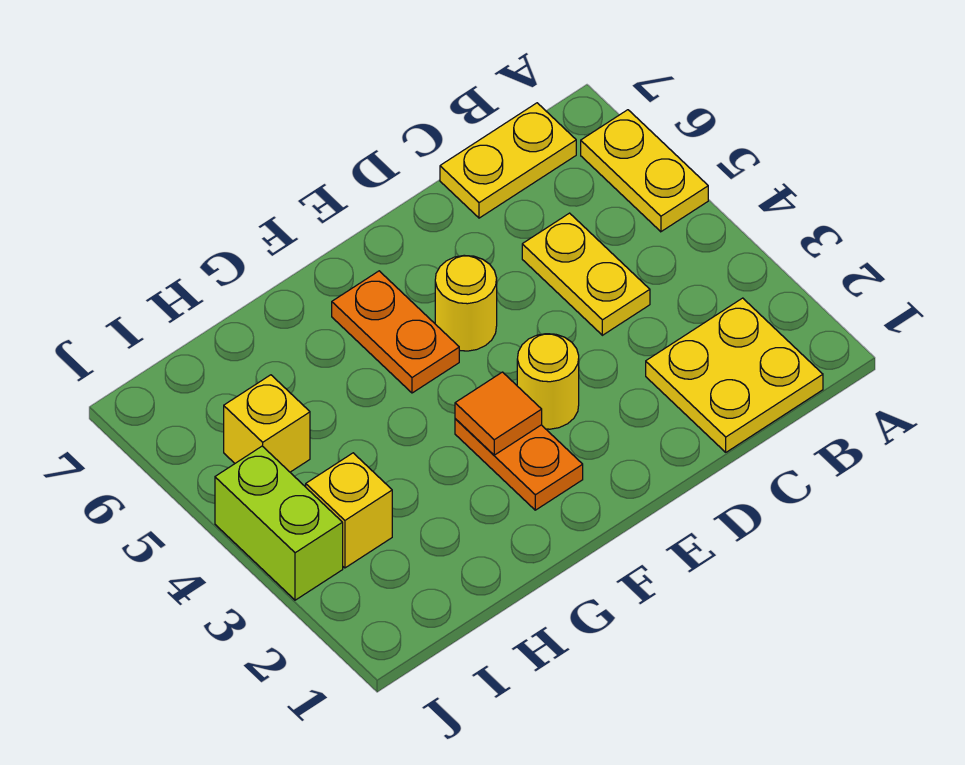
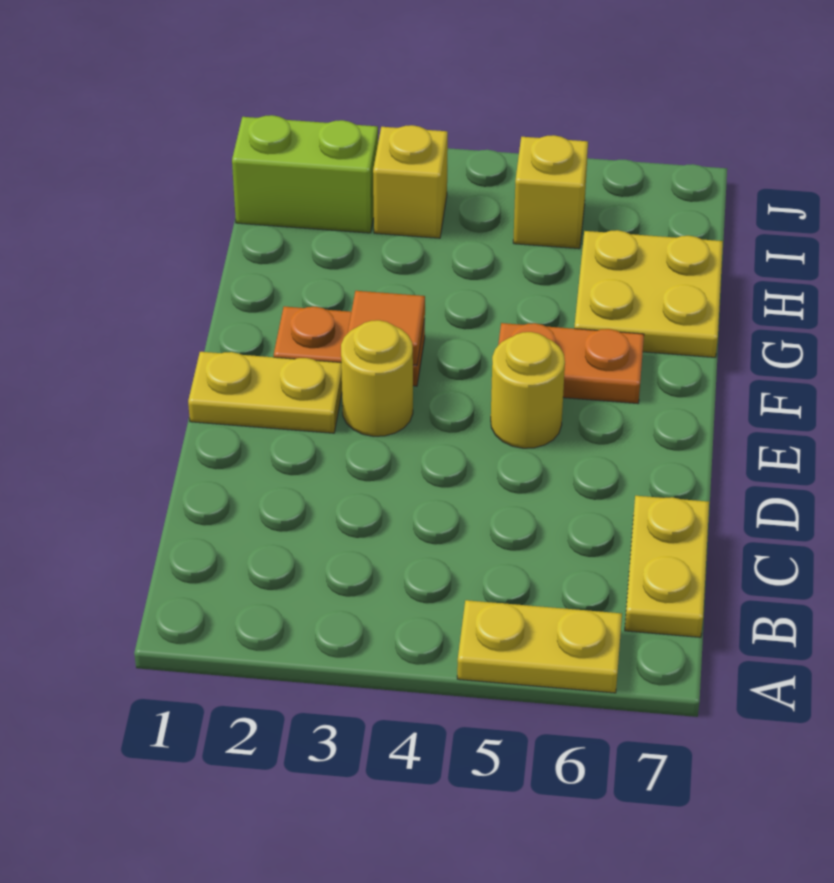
yellow 2x2 plate [646,298,823,452] -> yellow 2x2 plate moved to [574,230,723,357]
yellow 1x2 plate [522,213,650,335] -> yellow 1x2 plate moved to [188,352,342,433]
lime 1x2 brick [215,446,343,600] -> lime 1x2 brick moved to [232,115,378,233]

